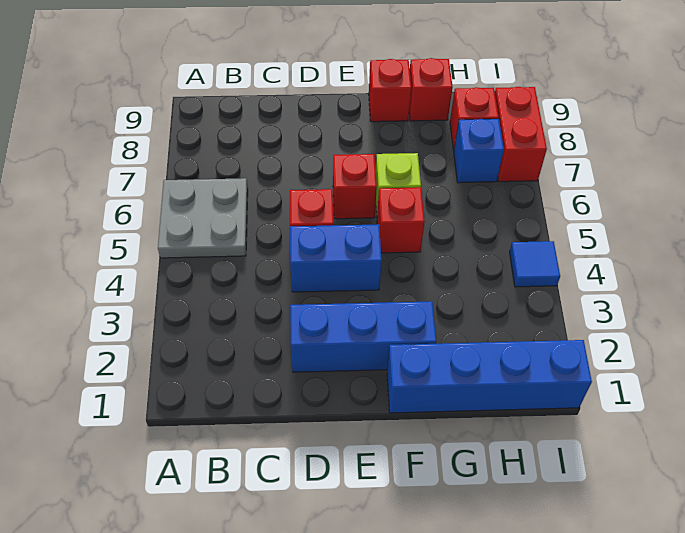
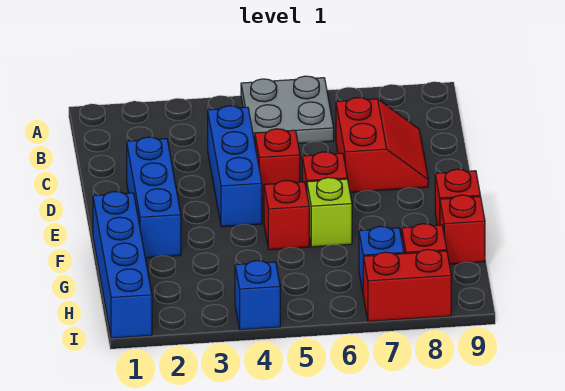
none -> red 2x2 slope [336,98,428,192]
blue 1x2 brick [290,224,382,292] -> blue 1x3 brick [208,106,262,227]
blue 1x1 tile [510,241,560,287] -> blue 1x1 brick [235,261,280,330]

